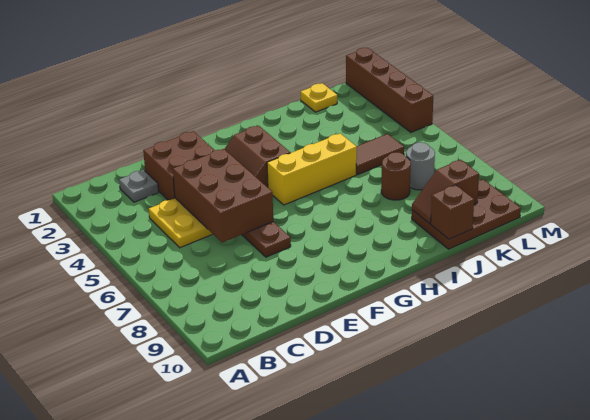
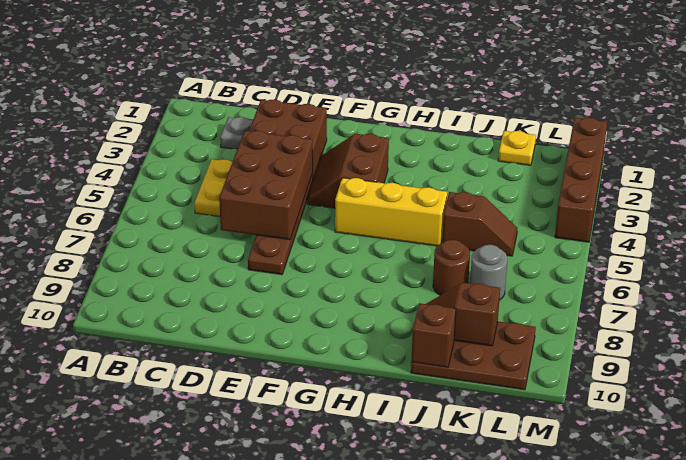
brown 1x2 tile [356,134,404,174] -> brown 1x2 slope [442,192,517,256]

